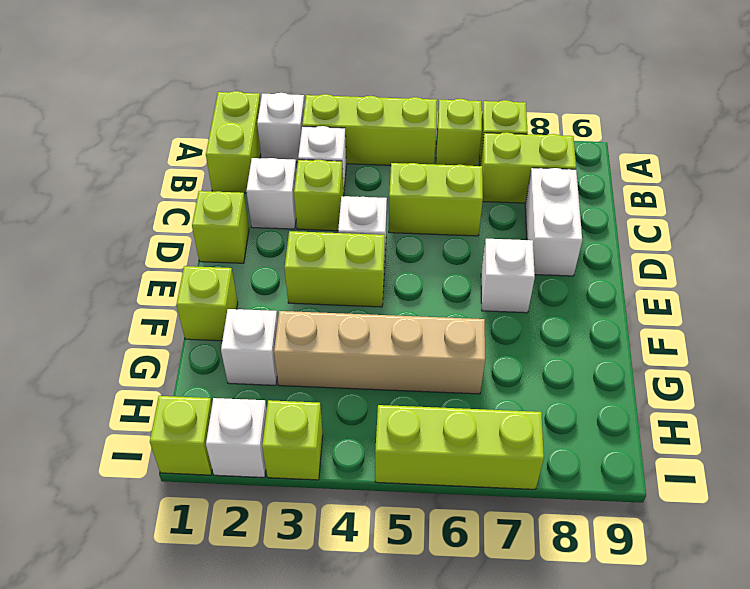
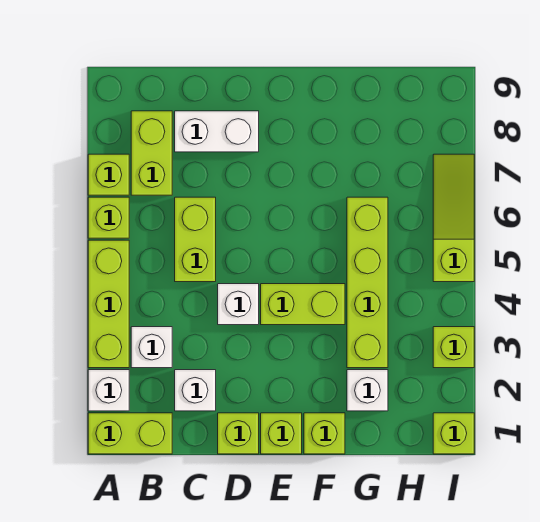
lime 1x1 brick [294,160,343,231] -> lime 1x1 brick moved to [261,413,302,454]
lime 1x2 brick [285,231,385,307] -> lime 1x2 brick turned to [261,284,345,325]
white 1x1 brick [481,239,535,313] -> none
tan 1x4 brick [274,311,485,394] -> lime 1x4 brick [347,197,388,368]
white 1x1 brick [206,398,267,478] -> none
lime 1x3 brick [375,405,544,489] -> lime 1x3 slope [433,154,474,282]

